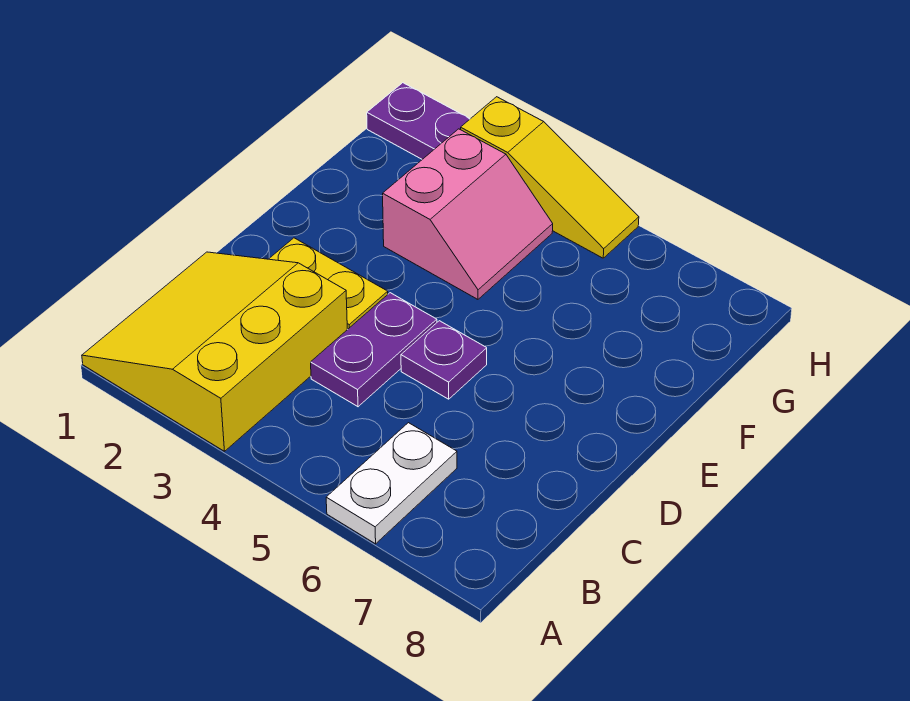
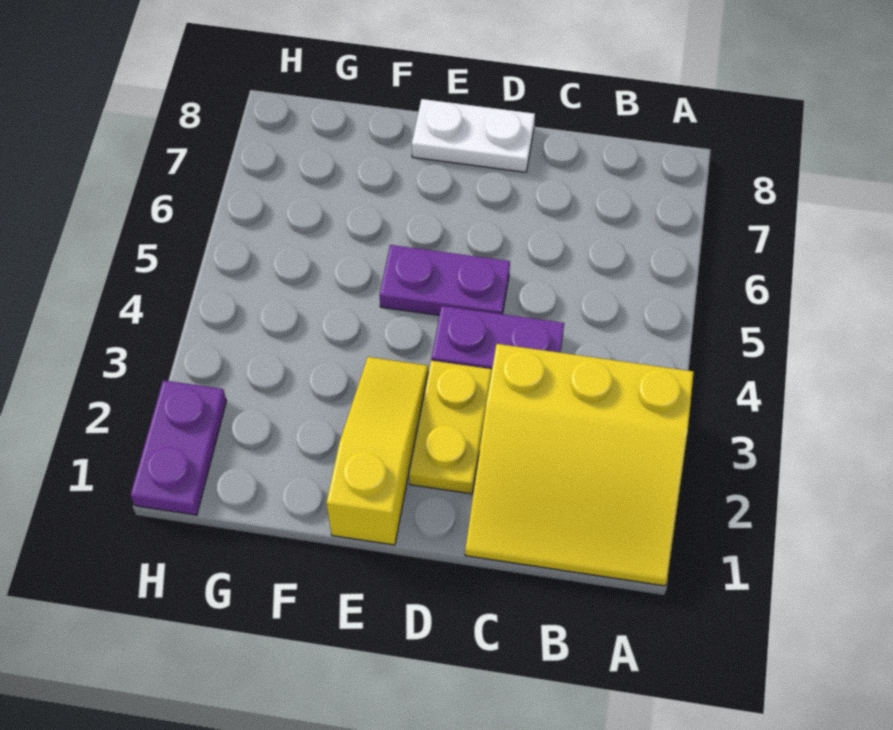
white 1x2 plate [326,423,457,544] -> white 1x2 plate moved to [412,99,535,172]
purple 1x1 plate [401,321,487,399] -> purple 1x2 plate [379,245,510,315]
pink 2x2 slope [383,129,553,299] -> none
yellow 1x3 slope [461,97,639,258] -> yellow 1x3 slope moved to [327,357,428,545]

